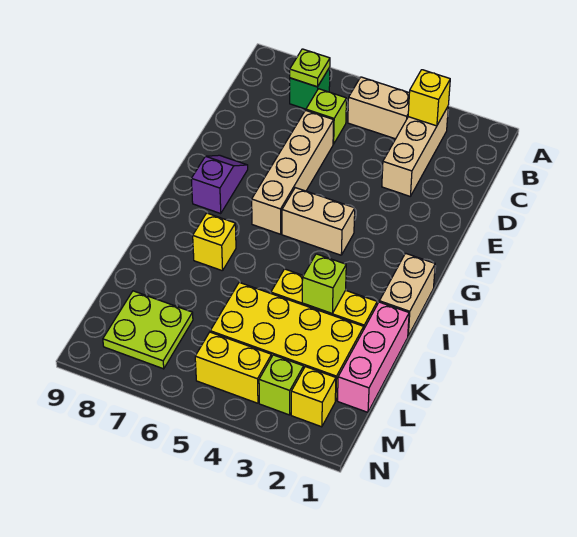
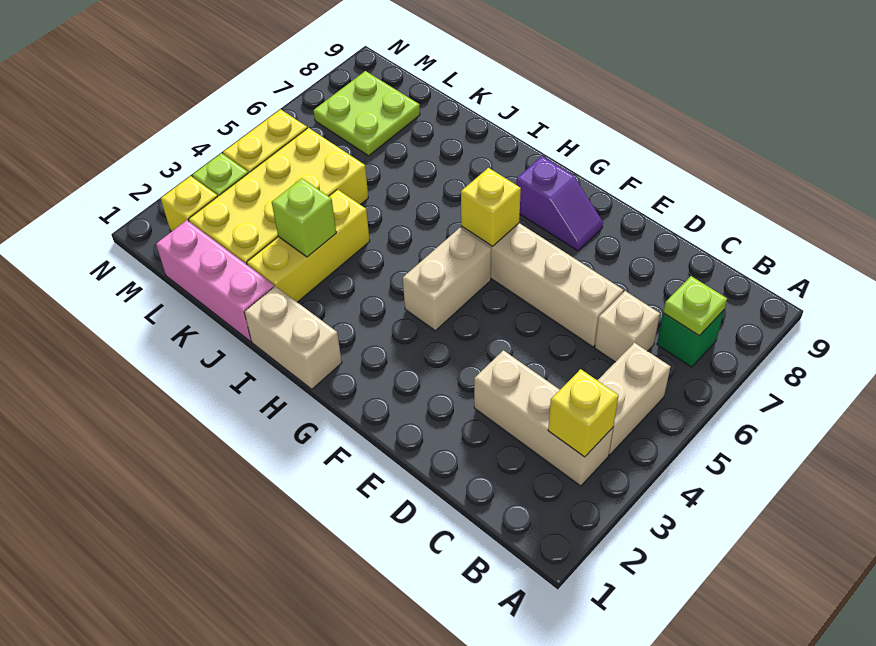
lime 1x1 brick [306,89,346,144] -> tan 1x1 brick [595,291,660,362]
yellow 1x1 brick [193,213,236,271] -> yellow 1x1 brick moved to [461,168,521,246]

